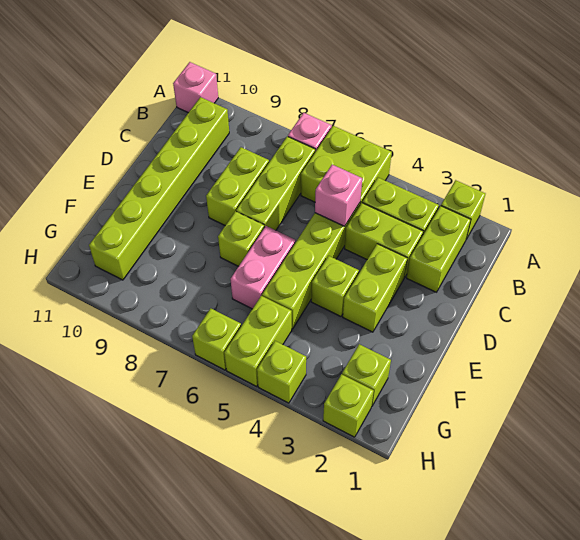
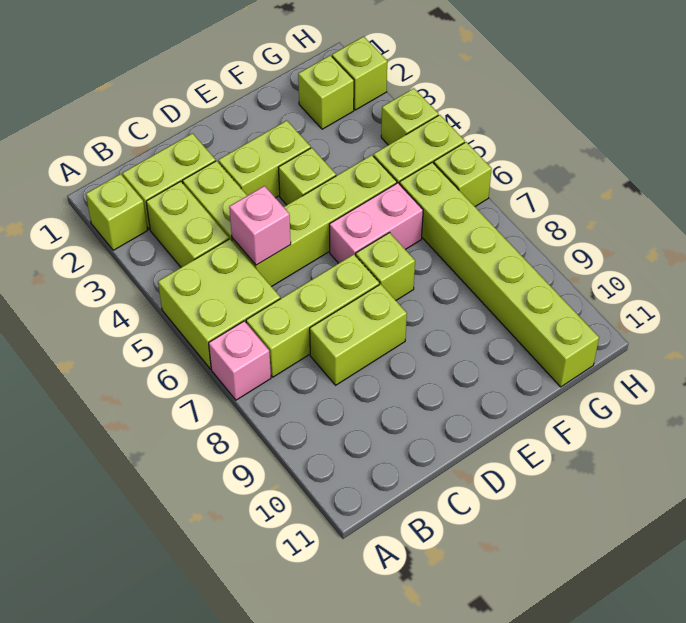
pink 1x1 brick [173,62,218,113] -> none
lime 1x6 brick [89,97,229,280] -> lime 1x6 brick turned to [400,162,599,387]

